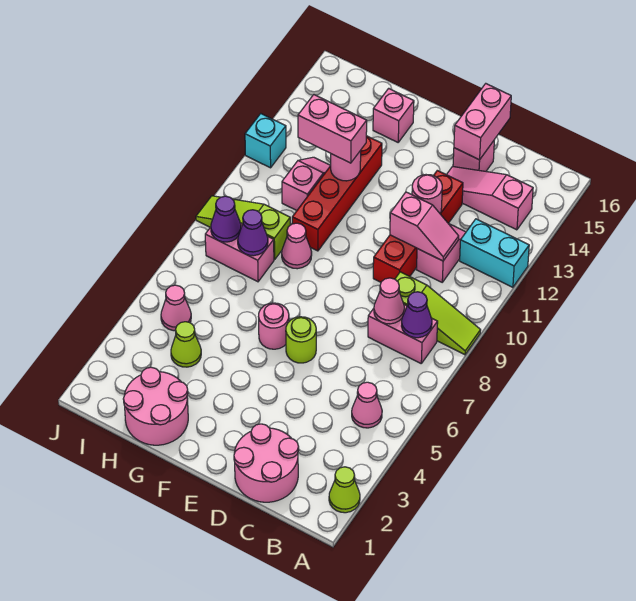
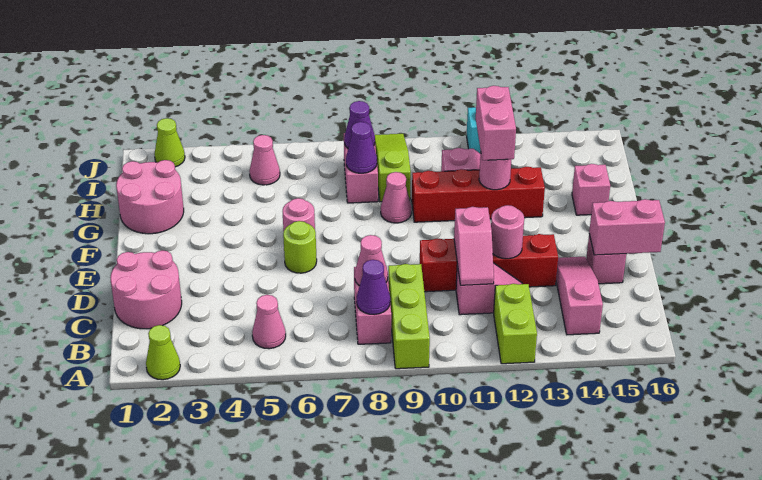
lime 1x3 slope [395,272,481,355] -> lime 1x3 brick [388,264,430,369]
cyan 1x2 brick [460,219,529,287] -> lime 1x2 brick [494,284,537,364]
lime 1x1 cone [171,322,201,367] -> lime 1x1 cone moved to [154,118,185,167]

